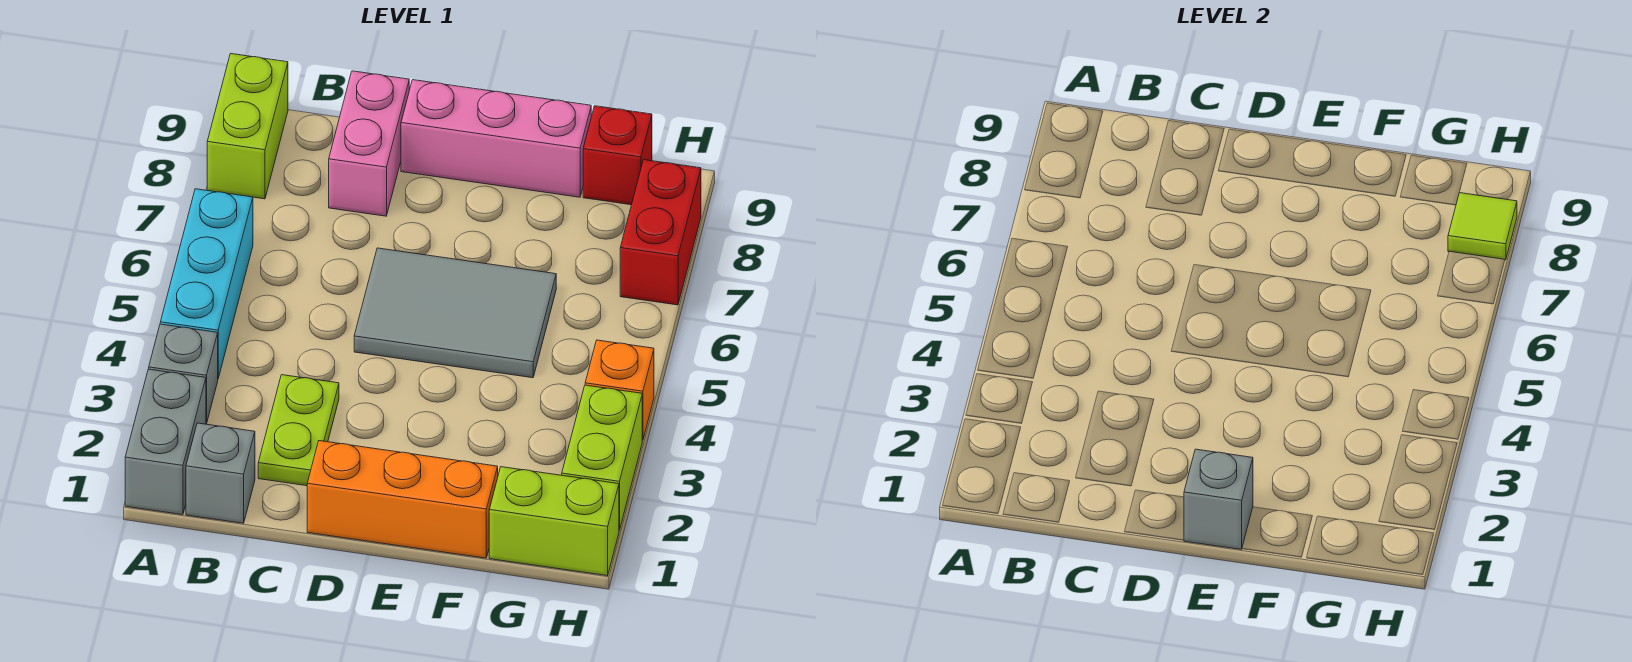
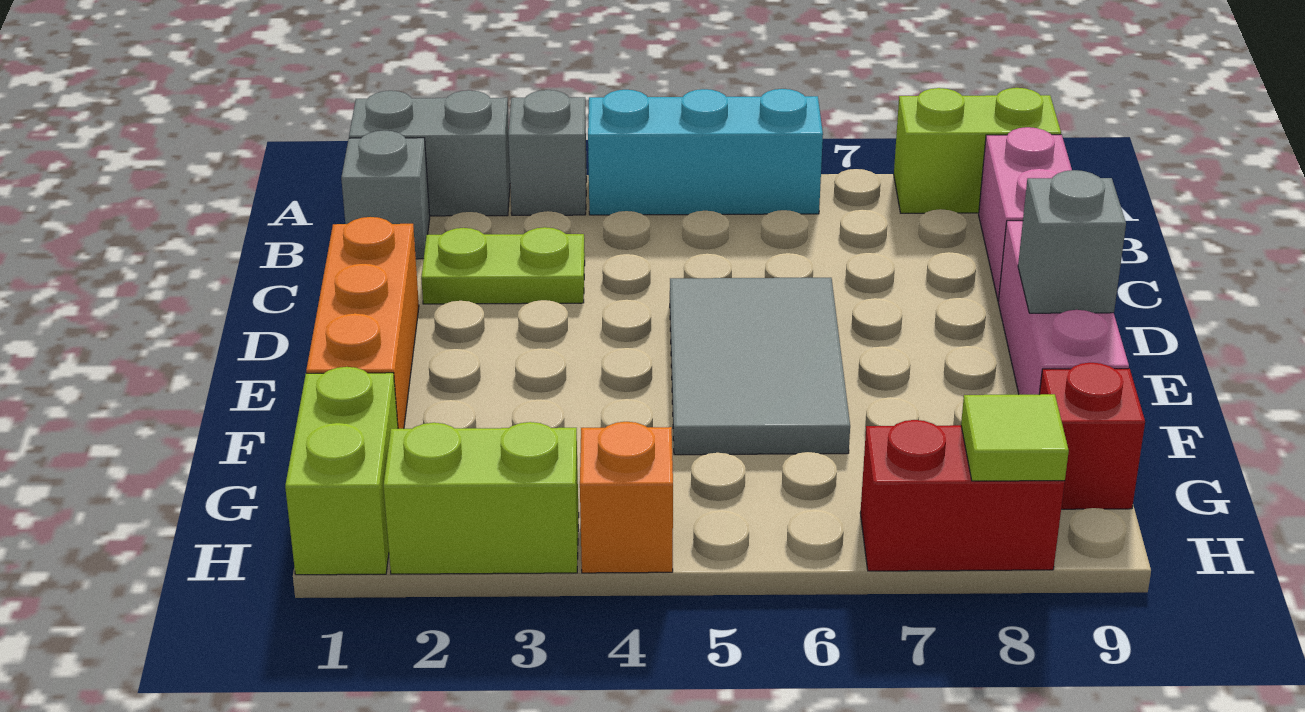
pink 1x2 brick [329,71,409,216] -> pink 1x2 brick turned to [979,127,1072,301]
grey 1x1 brick [1184,449,1253,549] -> grey 1x1 brick moved to [1018,170,1126,313]

